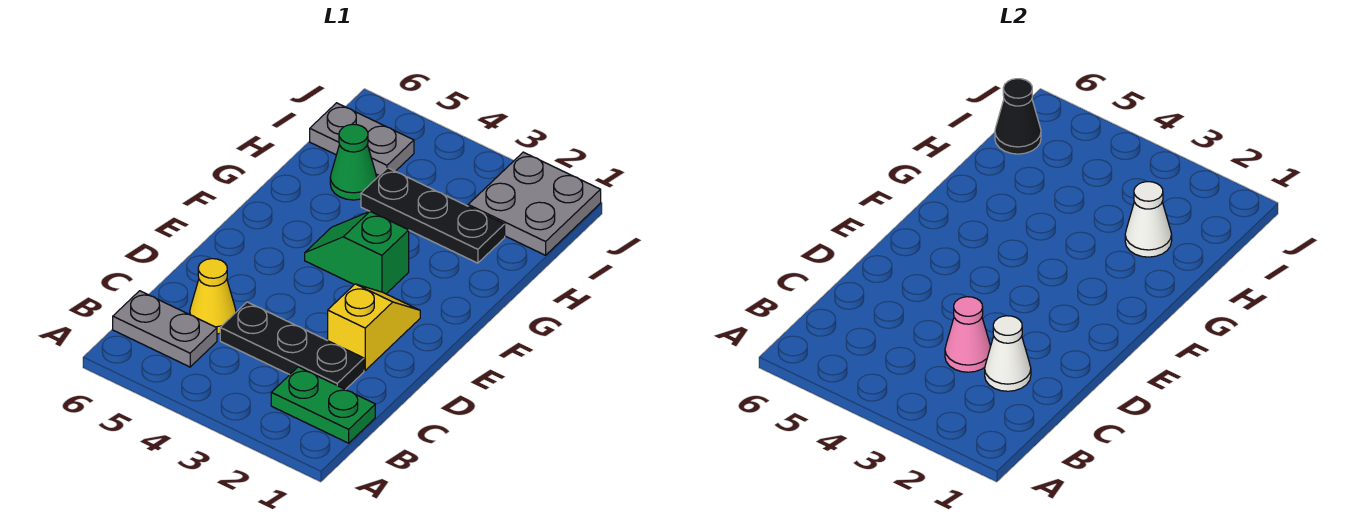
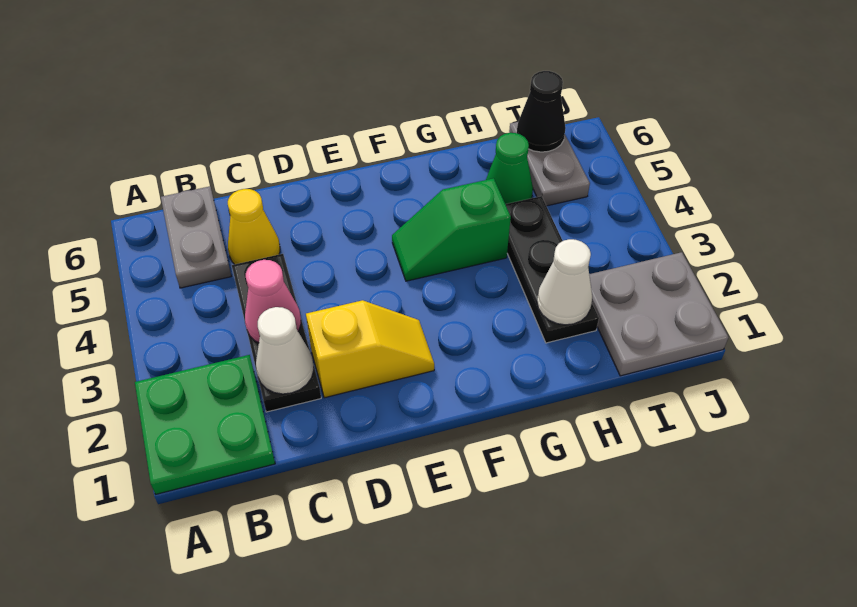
green 1x2 plate [271,367,375,443] -> green 2x2 plate [135,355,275,494]
green 1x2 slope [305,212,409,294] -> green 1x2 slope turned to [392,178,511,281]

